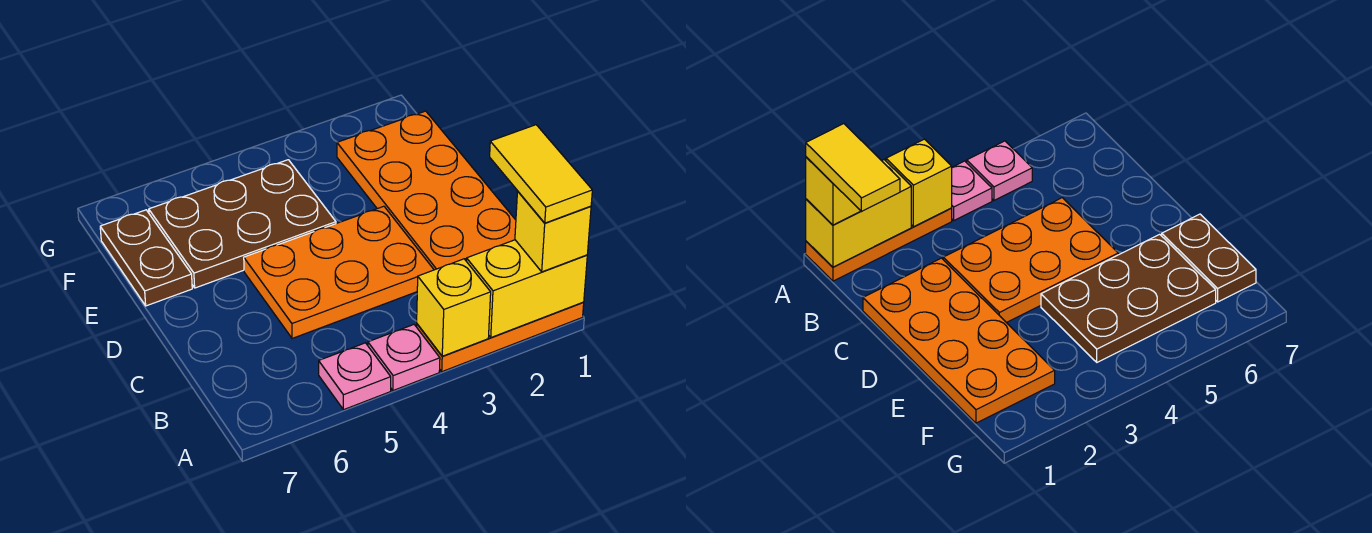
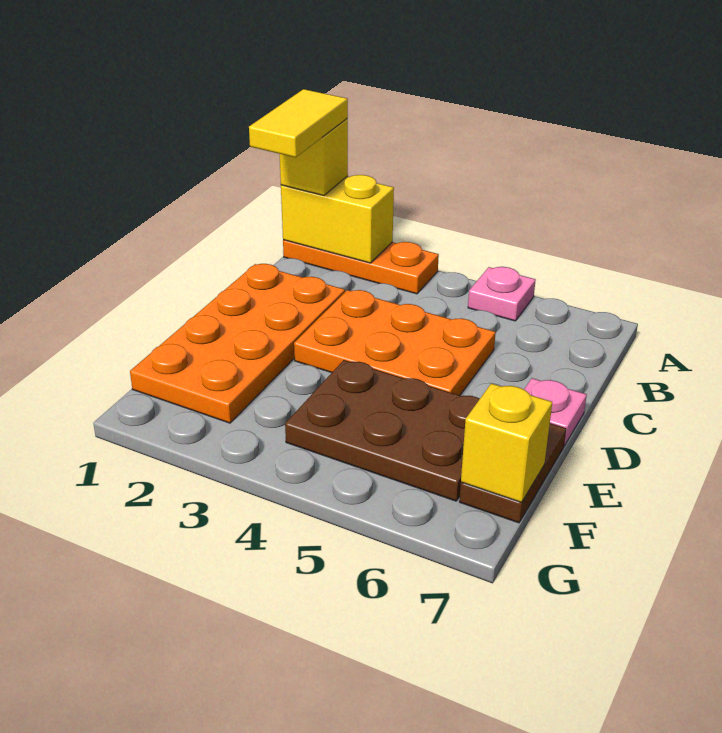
yellow 1x1 brick [417,259,491,356] -> yellow 1x1 brick moved to [461,383,552,503]
pink 1x1 plate [368,325,440,391] -> pink 1x1 plate moved to [524,378,587,446]

